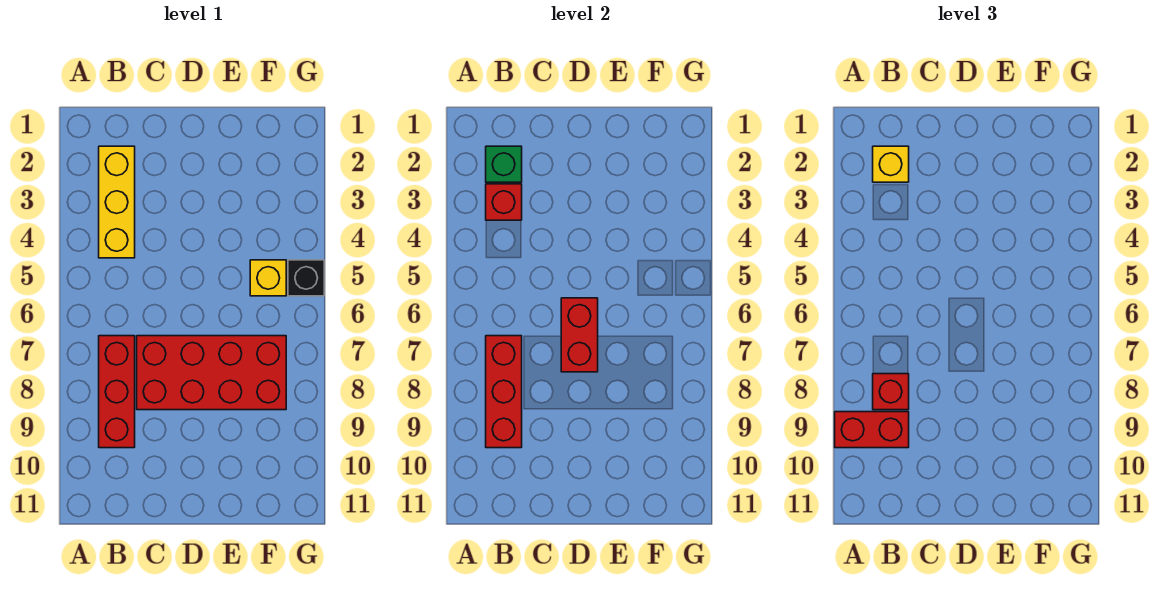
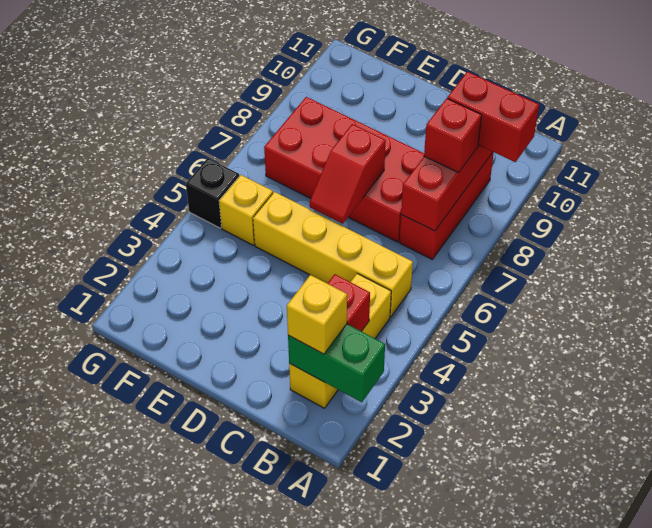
green 1x1 brick [486,146,522,182] -> green 1x2 brick [288,324,385,402]
none -> yellow 1x4 brick [253,192,413,317]
red 1x2 brick [561,298,598,372] -> red 1x2 slope [310,124,386,224]

